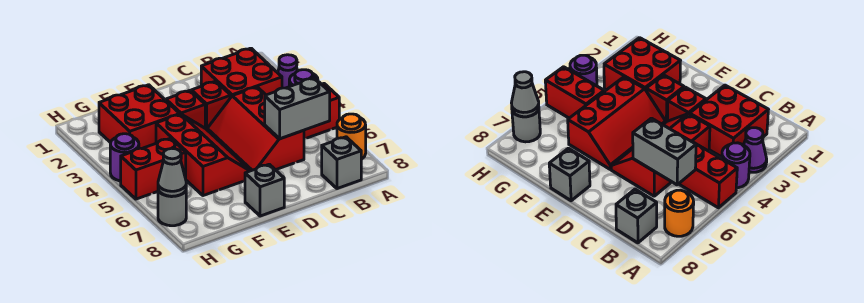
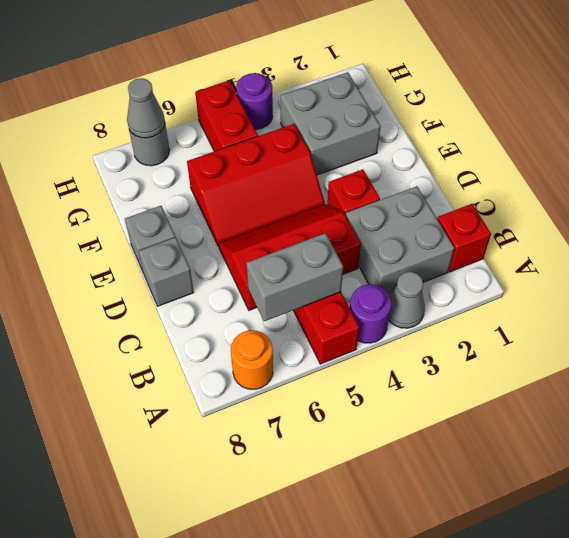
purple 1x1 cone [278,55,297,88] -> grey 1x1 cone [389,272,425,328]
red 2x2 brick [201,48,282,97] -> grey 2x2 brick [346,186,455,295]
grey 1x2 brick [265,78,330,139] -> grey 1x2 brick turned to [246,233,343,321]
grey 1x1 brick [322,137,361,189] -> grey 1x1 brick moved to [139,237,194,306]
red 1x1 brick [166,91,205,128] -> red 1x1 brick moved to [437,204,491,272]
red 2x2 brick [99,85,180,149] -> grey 2x2 brick [281,72,381,175]

